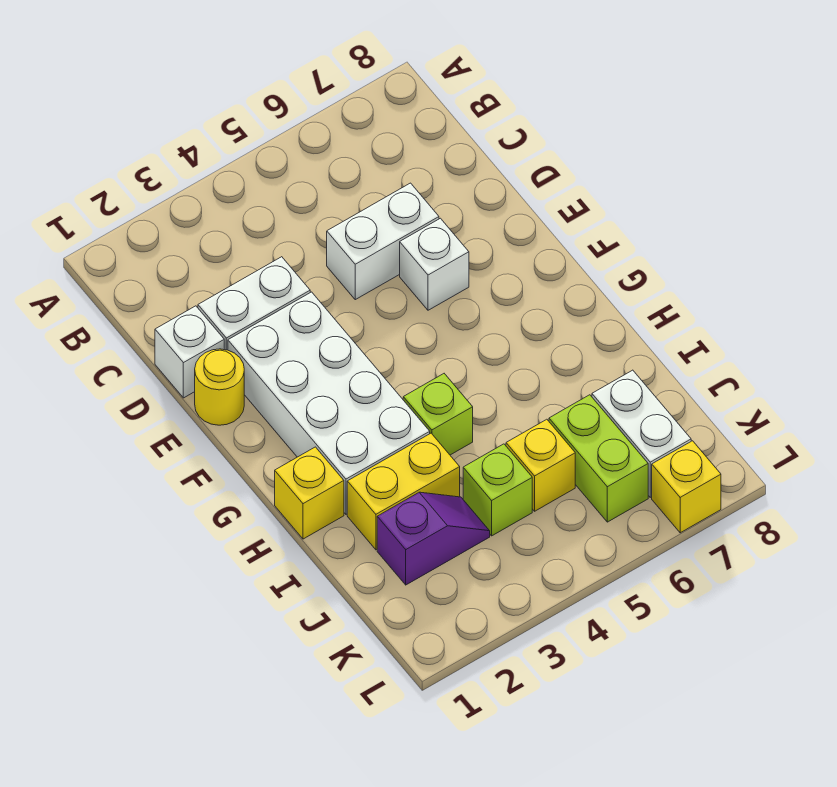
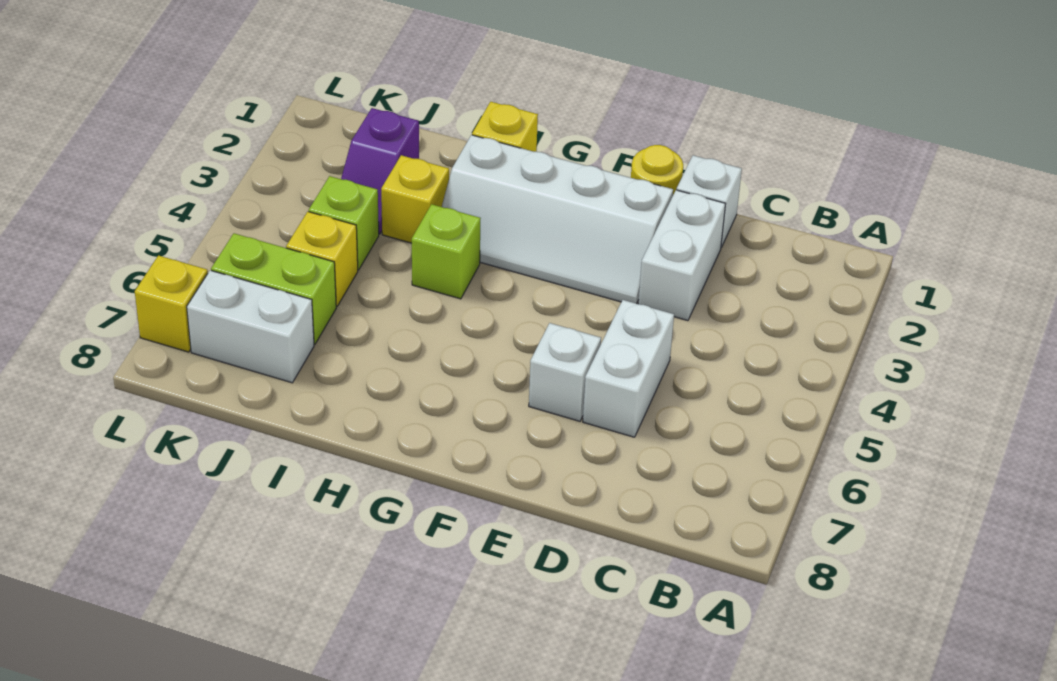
white 2x4 brick [228,292,430,514] -> white 2x4 slope [442,135,673,304]
yellow 1x2 brick [347,433,460,550] -> yellow 1x1 brick [381,155,449,243]

